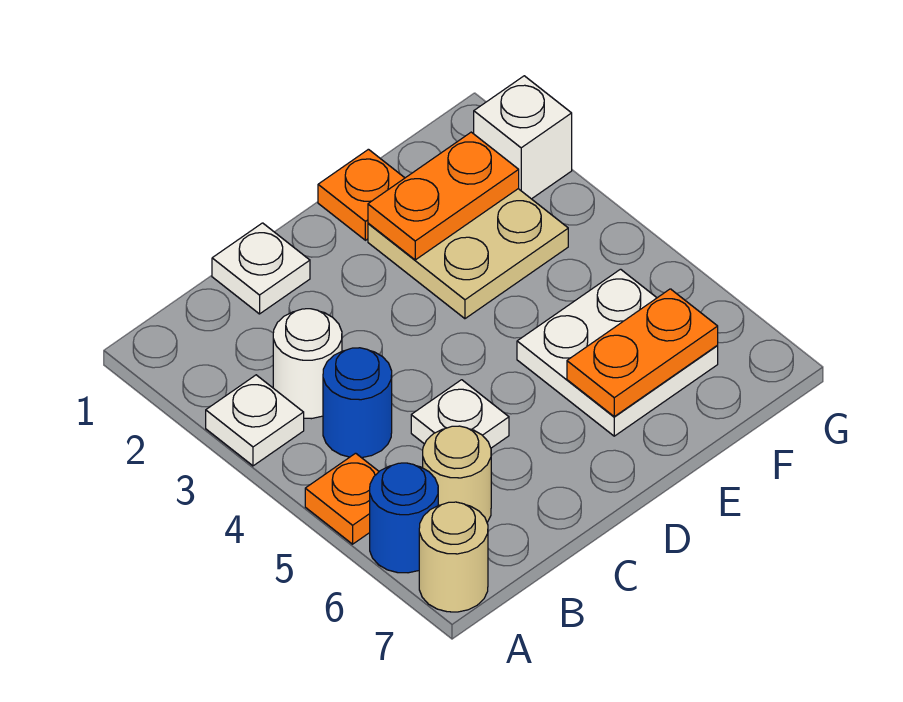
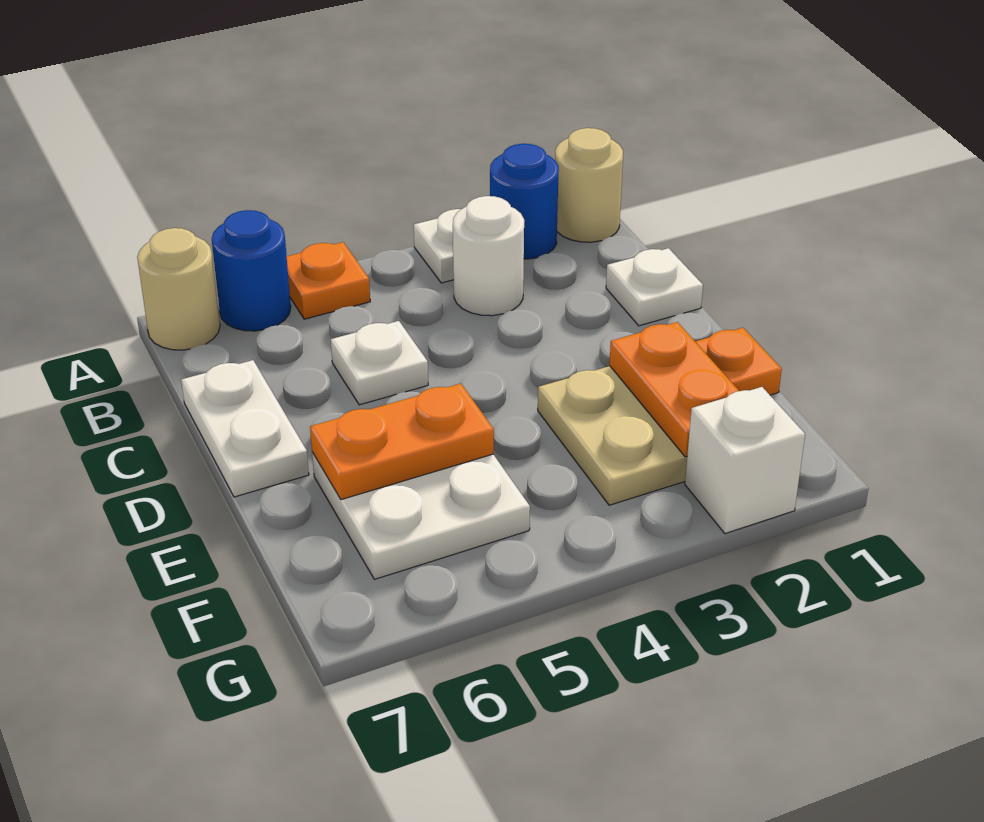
blue 1x1 round brick [323,348,392,458] -> blue 1x1 round brick moved to [490,144,559,259]
tan 1x1 round brick [423,426,491,522] -> tan 1x1 round brick moved to [555,128,623,242]
none -> white 1x2 plate [181,360,309,497]
orange 1x2 plate [567,289,718,416] -> orange 1x2 plate turned to [310,384,494,500]

